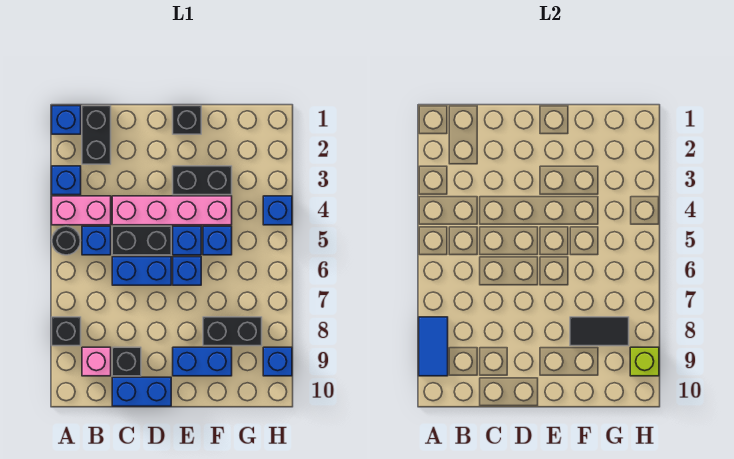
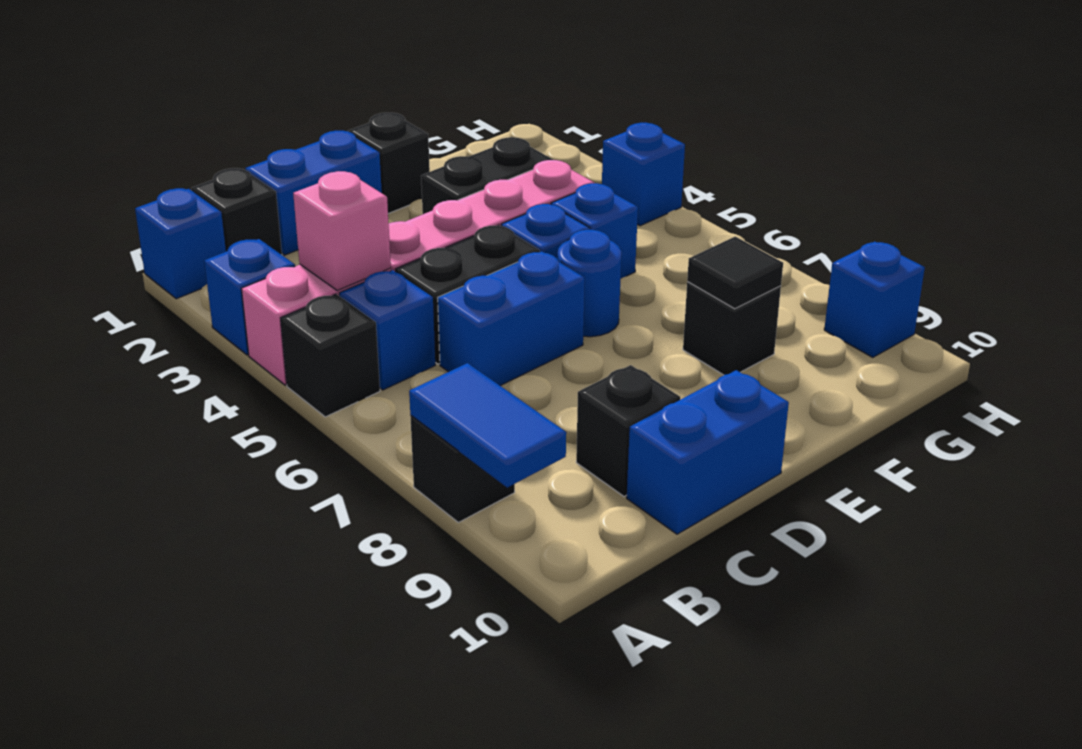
black 1x1 round brick [52,226,81,255] -> black 1x1 brick [280,294,380,417]
black 1x2 brick [82,106,111,164] -> black 1x1 brick [191,168,282,255]
pink 1x1 brick [82,347,111,376] -> pink 1x1 brick moved to [293,171,391,291]
blue 1x1 brick [173,257,201,285] -> blue 1x1 round brick [557,230,621,337]
blue 1x2 brick [173,347,232,376] -> blue 1x2 brick moved to [246,131,382,255]
black 1x2 brick [203,317,262,346] -> black 1x1 brick [683,282,781,375]
black 1x2 tile [570,317,629,346] -> black 1x1 tile [687,237,783,309]
lime 1x1 brick [630,347,659,376] -> none

